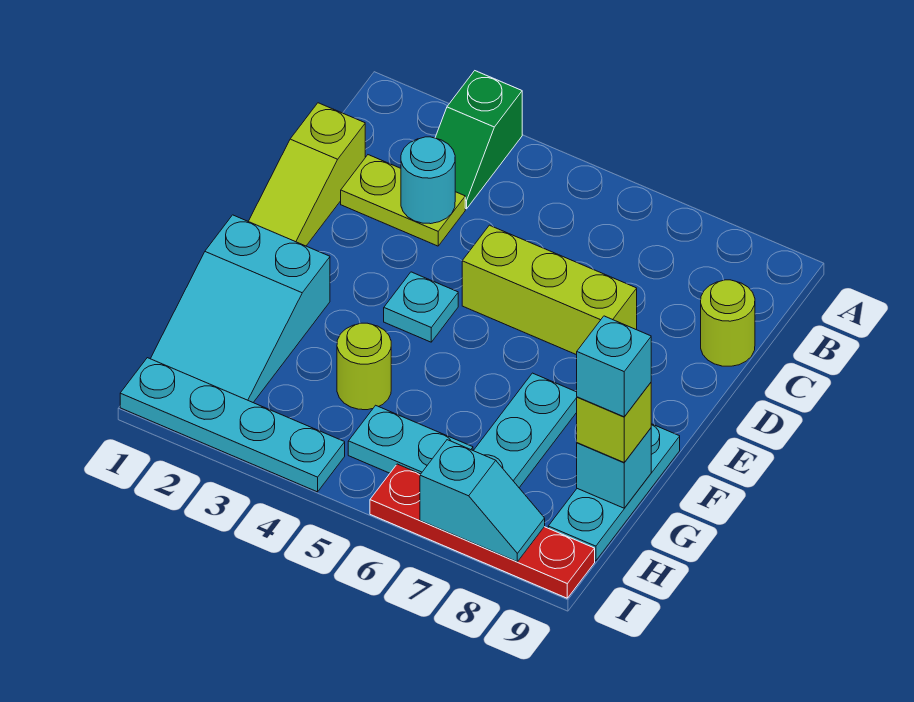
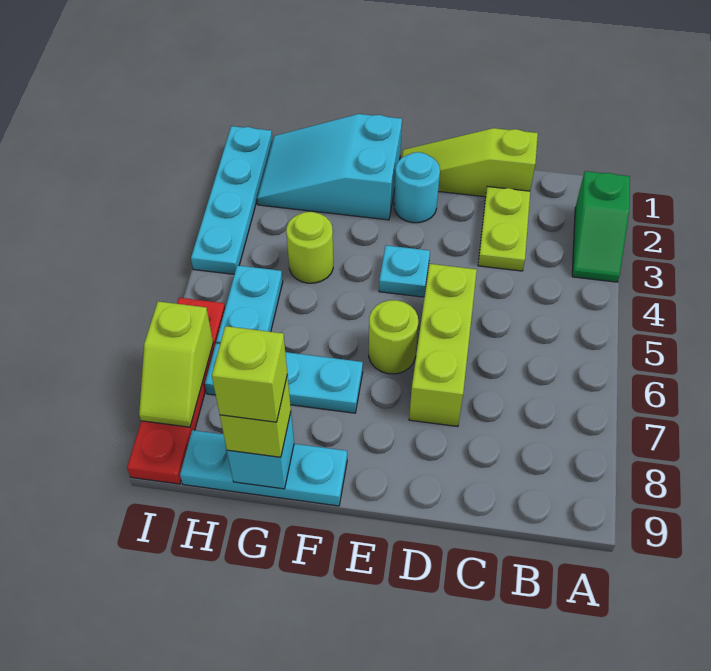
green 1x2 slope [435,71,522,209] -> green 1x2 slope turned to [572,171,630,282]
cyan 1x1 round brick [401,137,455,224] -> cyan 1x1 round brick moved to [394,152,440,223]
lime 1x1 round brick [701,280,755,366] -> lime 1x1 round brick moved to [369,300,418,374]
cyan 1x1 brick [577,316,651,417] -> lime 1x1 brick [212,326,287,422]
cyan 1x2 slope [420,440,545,562] -> lime 1x2 slope [139,301,213,427]

